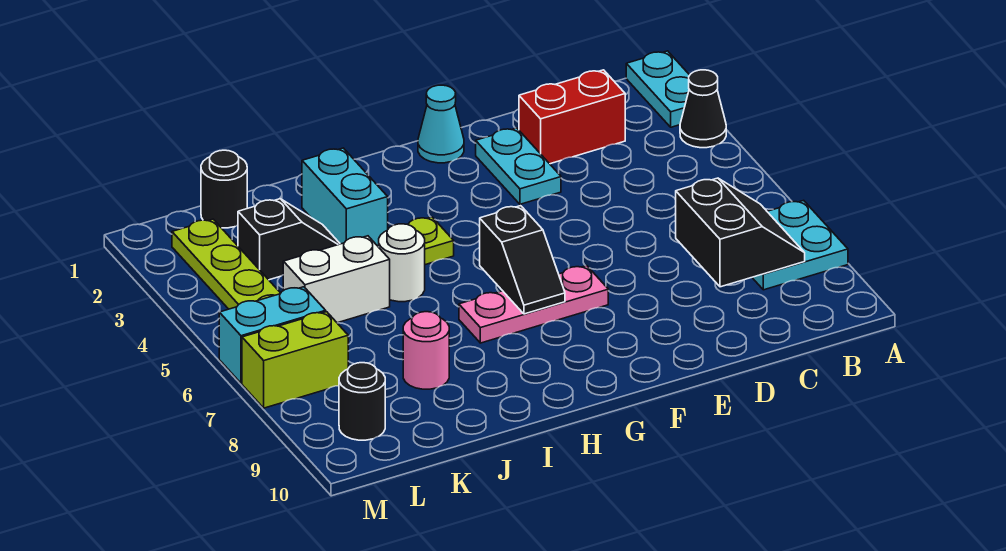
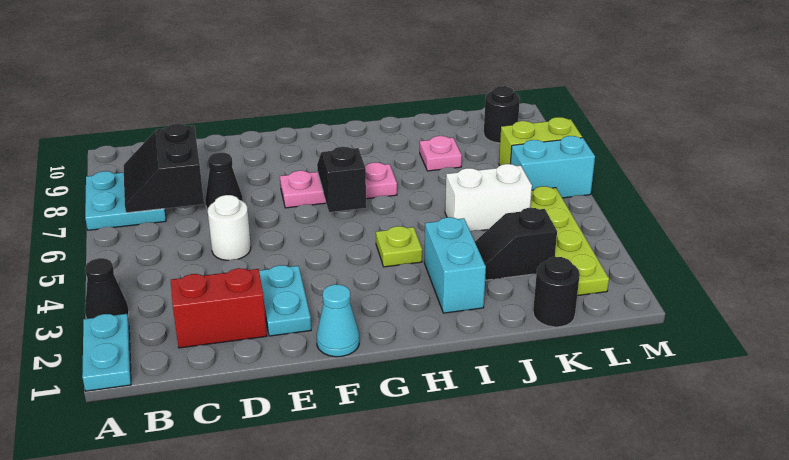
none -> black 1x1 cone [205,153,243,210]
white 1x1 round brick [379,224,425,302] -> white 1x1 round brick moved to [208,195,251,260]
pink 1x1 round brick [403,312,449,389] -> pink 1x1 plate [420,136,462,171]

